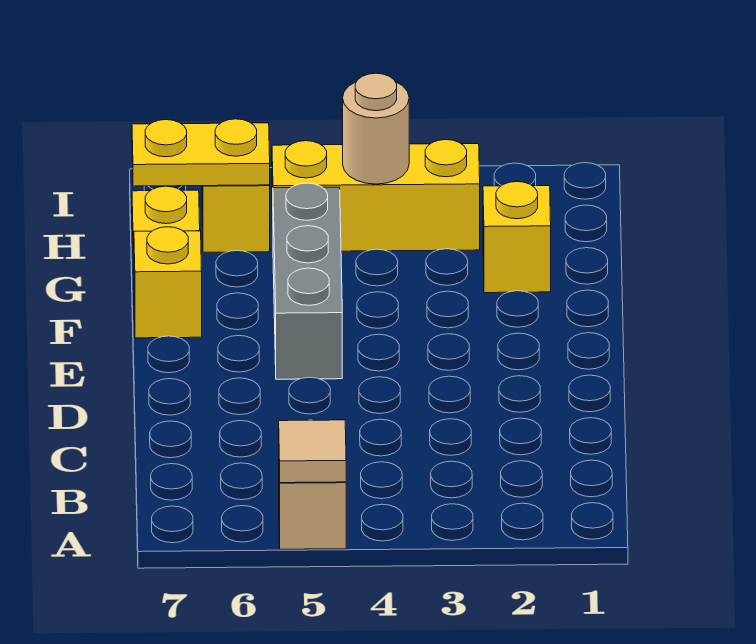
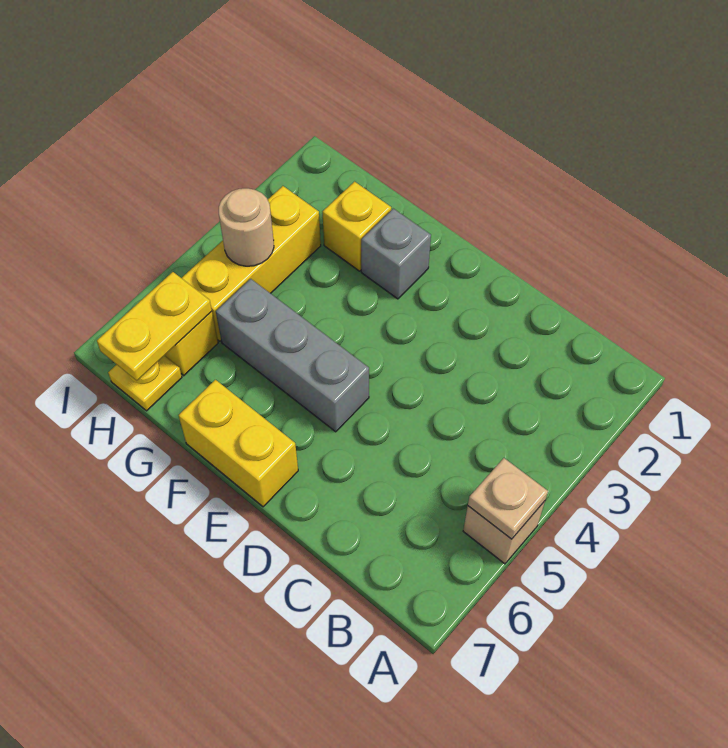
tan 1x1 tile [279,420,346,483] -> tan 1x1 plate [468,458,548,539]
none -> grey 1x1 brick [361,209,431,299]
yellow 1x1 brick [134,227,202,338] -> yellow 1x2 brick [178,380,298,507]

